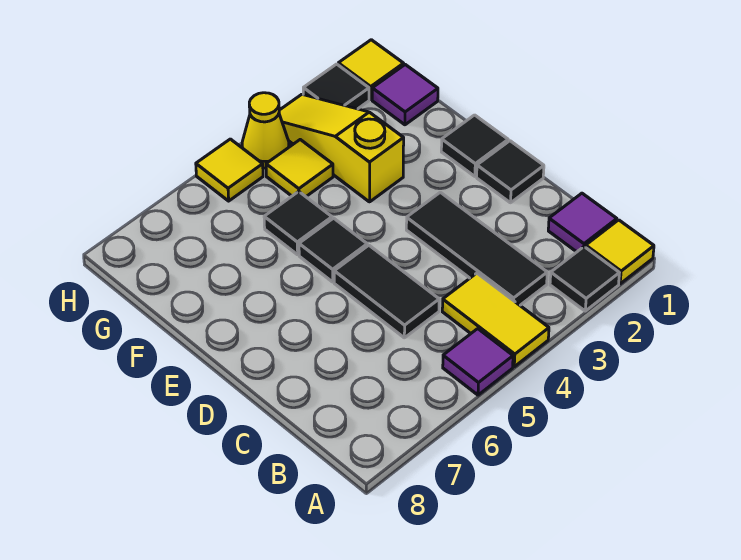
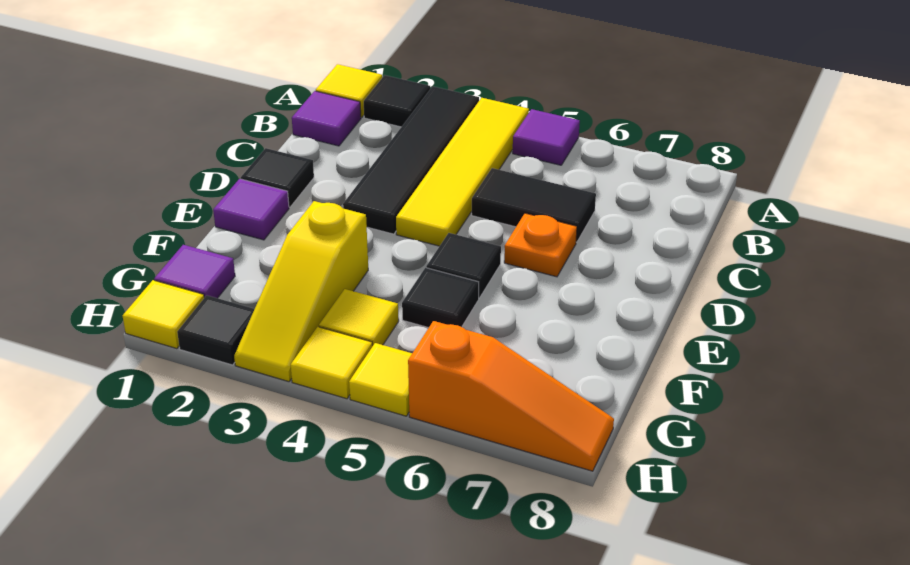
yellow 1x2 tile [442,273,549,367] -> yellow 1x4 tile [396,98,529,246]
black 1x3 tile [406,192,547,305] -> black 1x4 tile [343,86,479,234]
black 1x2 tile [334,245,439,338] -> black 1x2 tile turned to [472,168,596,242]
none -> orange 1x1 plate [504,213,577,277]
black 1x1 tile [441,115,508,176] -> purple 1x1 tile [213,179,289,240]
yellow 1x1 cone [242,93,289,168] -> yellow 1x1 tile [291,327,372,399]
none -> orange 1x3 slope [408,321,614,471]

